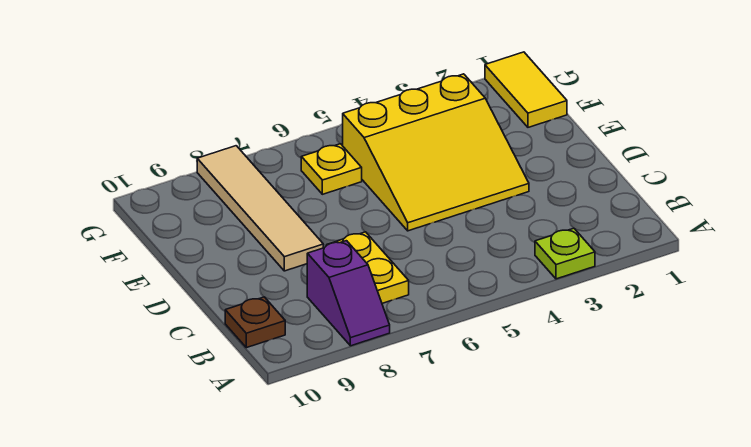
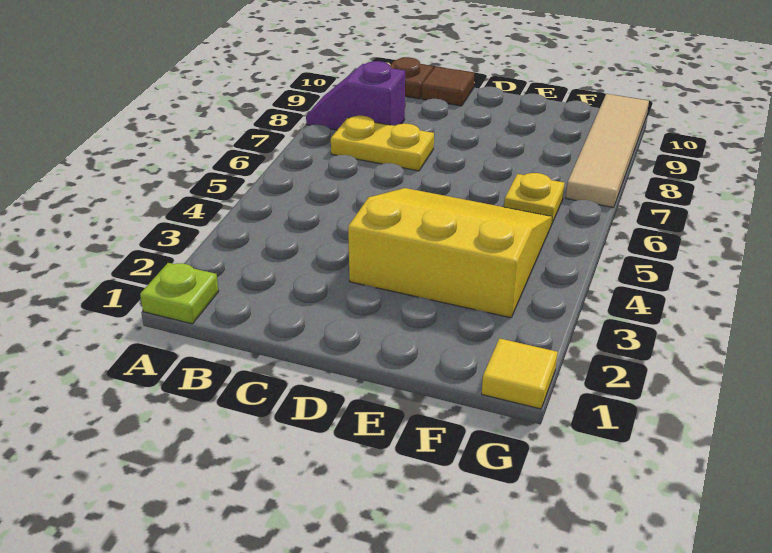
lime 1x1 plate [535,228,595,279] -> lime 1x1 plate moved to [140,263,219,324]
none -> brown 1x1 tile [422,66,474,106]
yellow 3x3 slope [343,74,529,231] -> yellow 3x3 slope turned to [348,188,552,318]
tan 1x4 tile [197,146,323,271] -> tan 1x4 tile turned to [566,94,649,208]
yellow 1x2 tile [485,52,567,127] -> yellow 1x1 tile [482,338,558,409]

